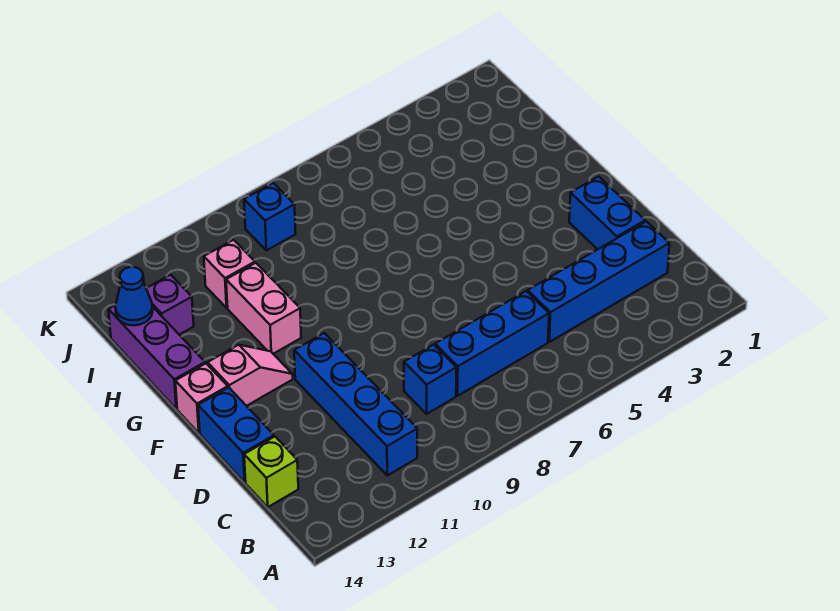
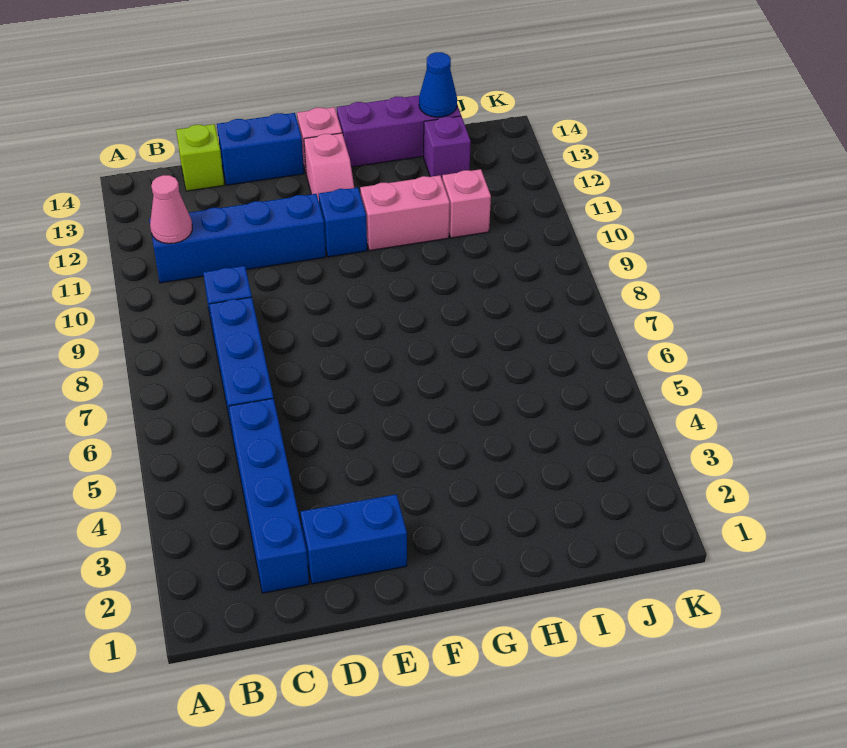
none -> pink 1x1 cone [150,175,192,244]
blue 1x1 brick [244,183,296,250] -> blue 1x1 brick moved to [319,188,367,257]

